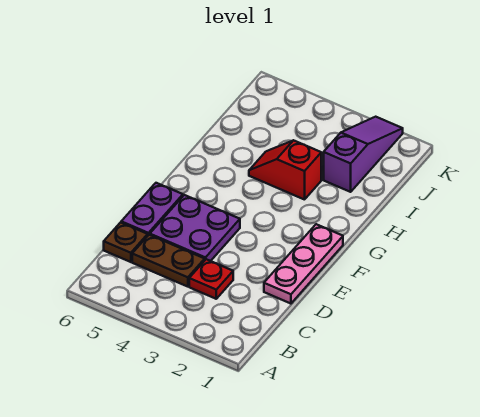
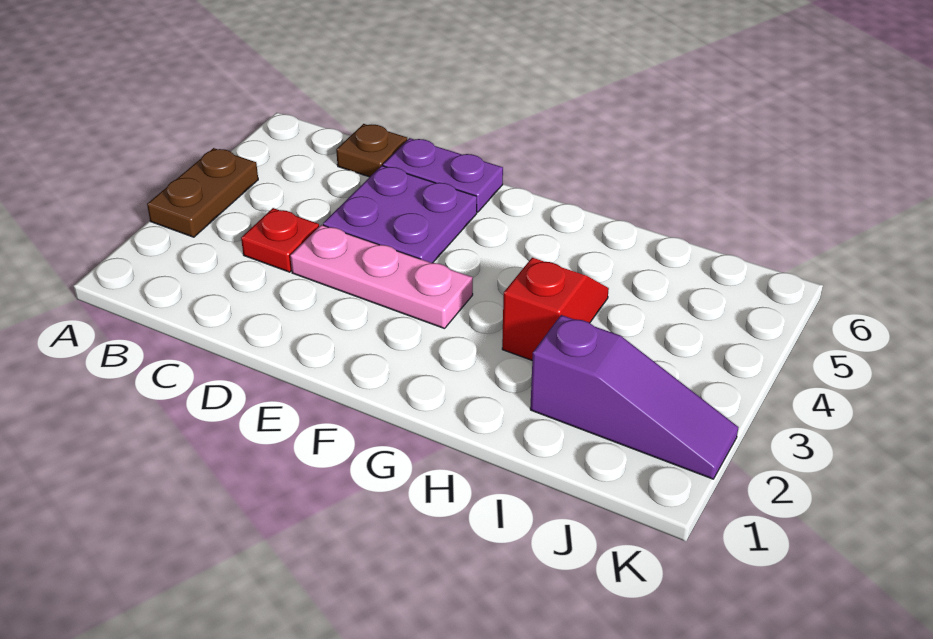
brown 1x2 plate [132,235,205,287] -> brown 1x2 plate moved to [147,148,258,237]
pink 1x3 plate [264,224,343,304] -> pink 1x3 plate moved to [290,225,473,329]

